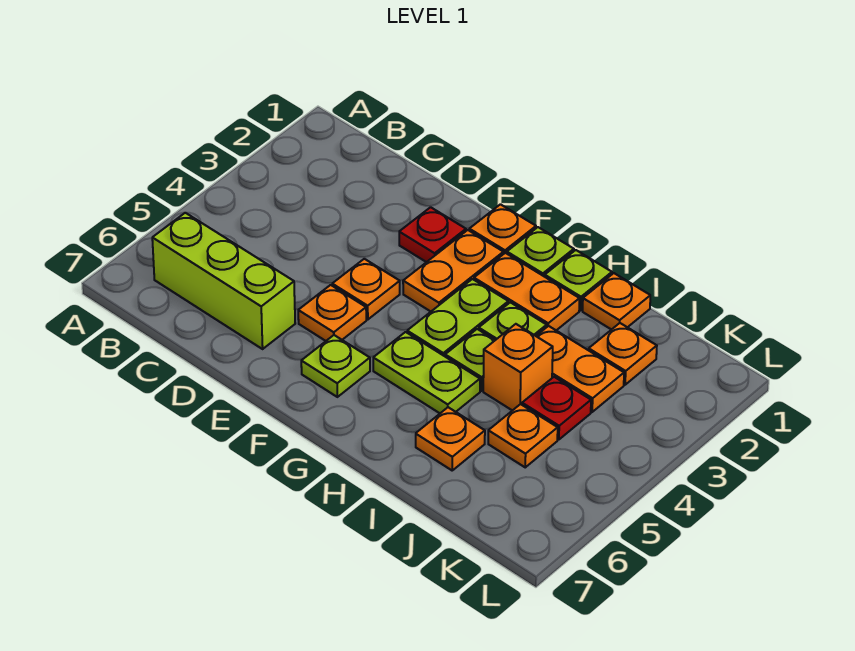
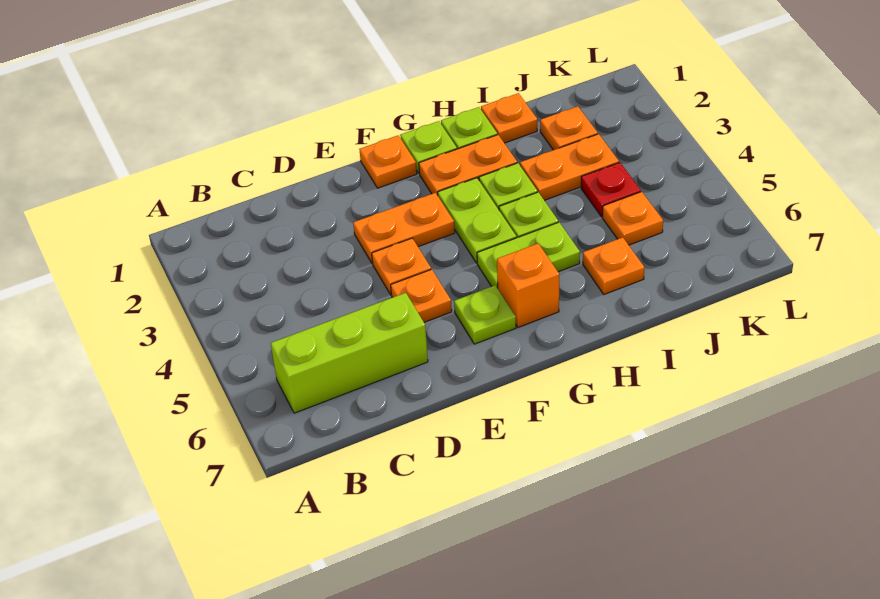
red 1x1 plate [399,207,466,262] -> none
orange 1x2 plate [403,230,503,311] -> orange 1x2 plate turned to [353,193,455,263]
orange 1x1 brick [483,324,553,411] -> orange 1x1 brick moved to [497,244,559,327]

